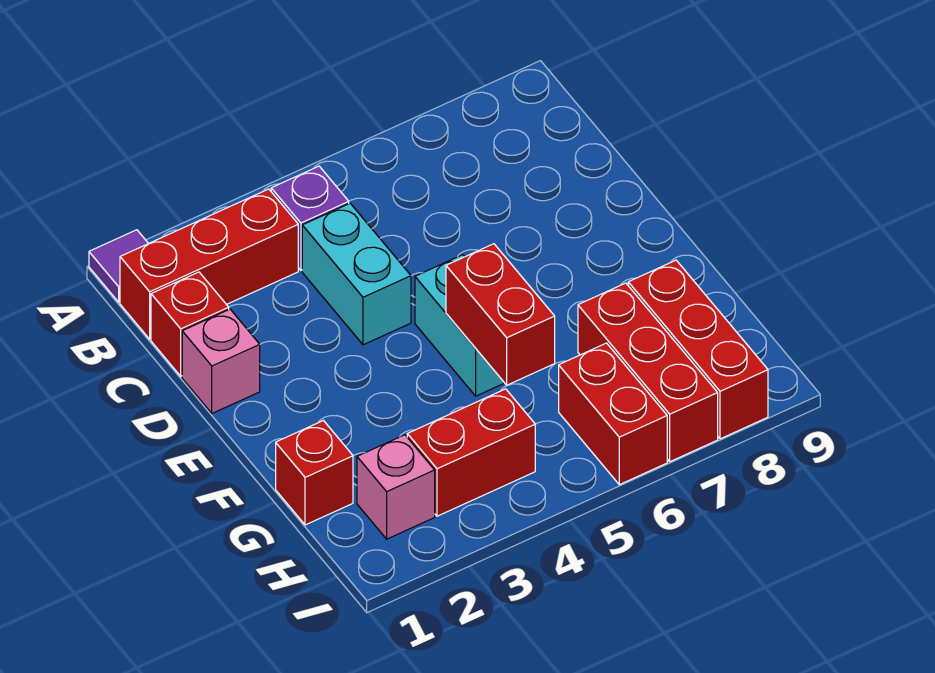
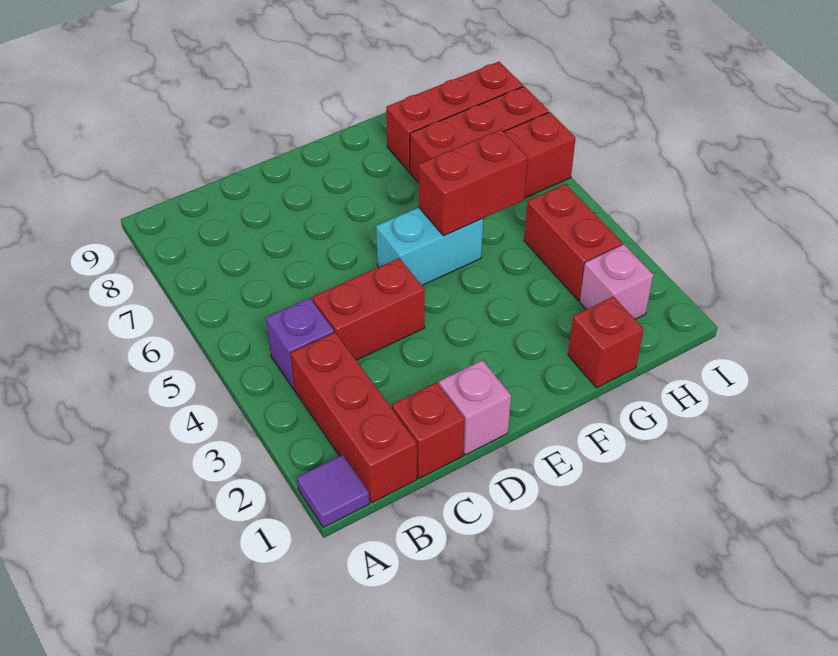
cyan 1x2 brick [302,203,411,345] -> red 1x2 brick [312,258,425,360]

